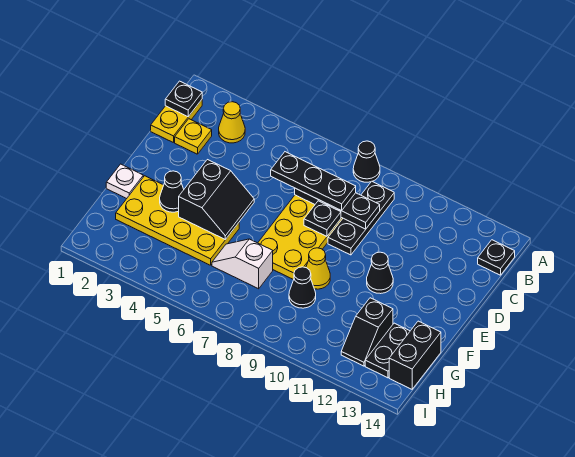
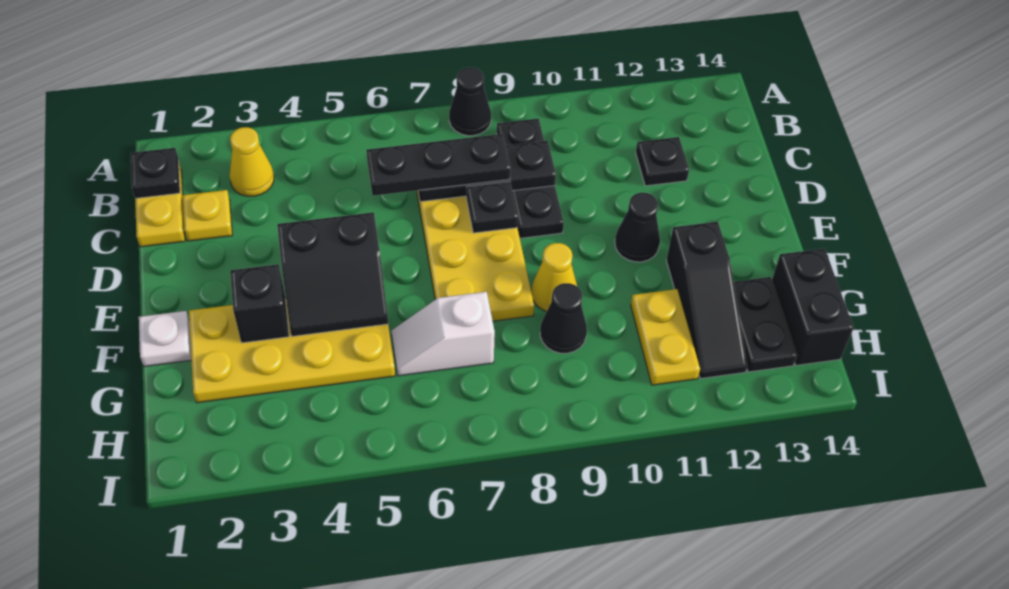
black 1x1 plate [478,240,515,275] -> black 1x1 plate moved to [636,137,689,186]
black 2x2 slope [179,160,254,240] -> black 2x2 slope turned to [277,212,388,336]
black 1x1 cone [160,171,184,212] -> black 1x1 brick [230,264,289,343]
none -> yellow 1x2 plate [631,289,700,385]
black 1x2 slope [341,298,393,366] -> black 1x3 slope [666,222,747,379]

